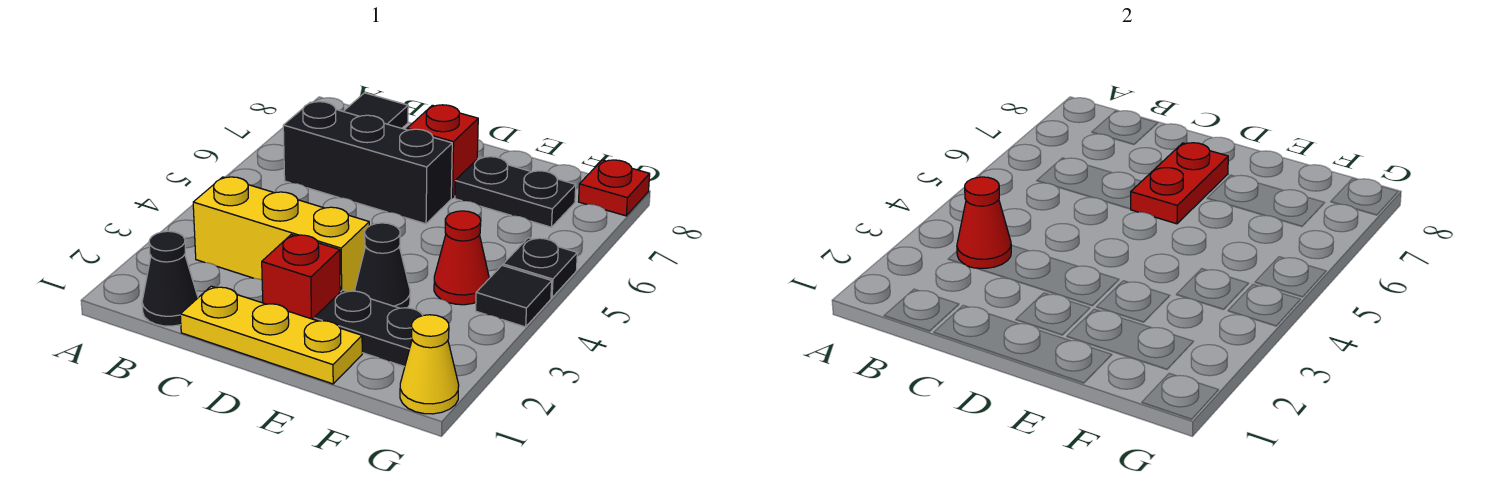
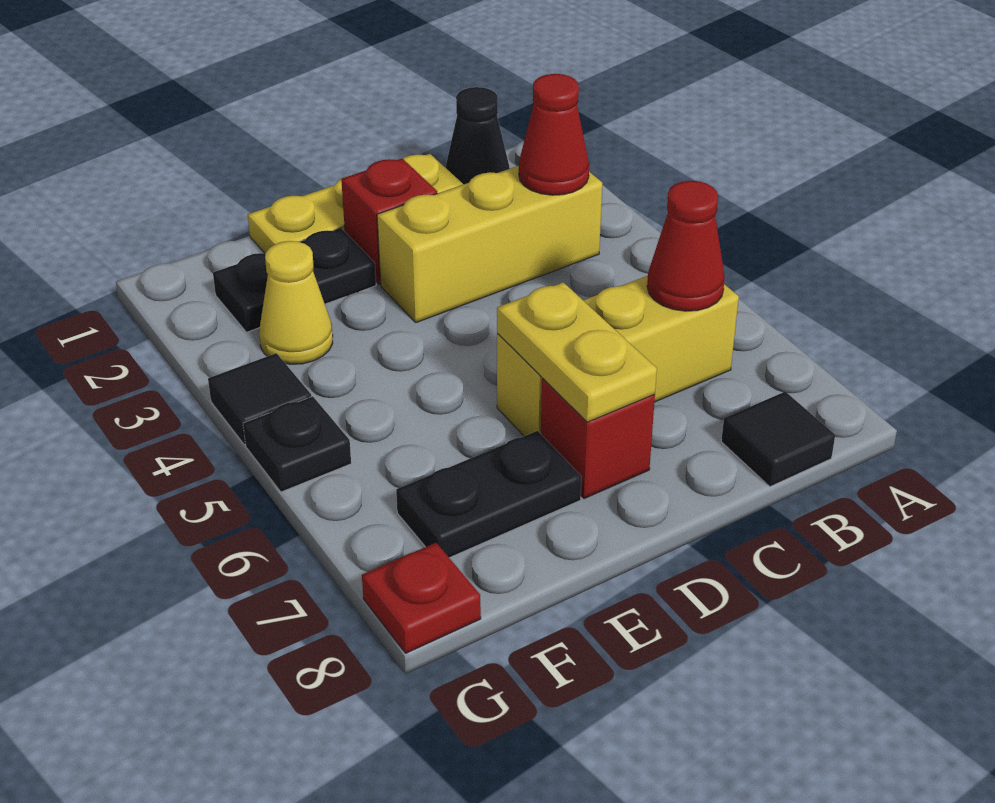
black 1x3 brick [283,102,452,224] -> yellow 1x3 brick [497,276,739,436]
red 1x2 plate [1131,143,1228,224] -> yellow 1x2 plate [497,282,657,422]
black 1x1 cone [355,223,410,308] -> none
red 1x1 cone [434,211,489,305] -> red 1x1 cone moved to [647,181,725,311]
yellow 1x1 cone [400,315,459,414] -> yellow 1x1 cone moved to [259,241,333,364]

